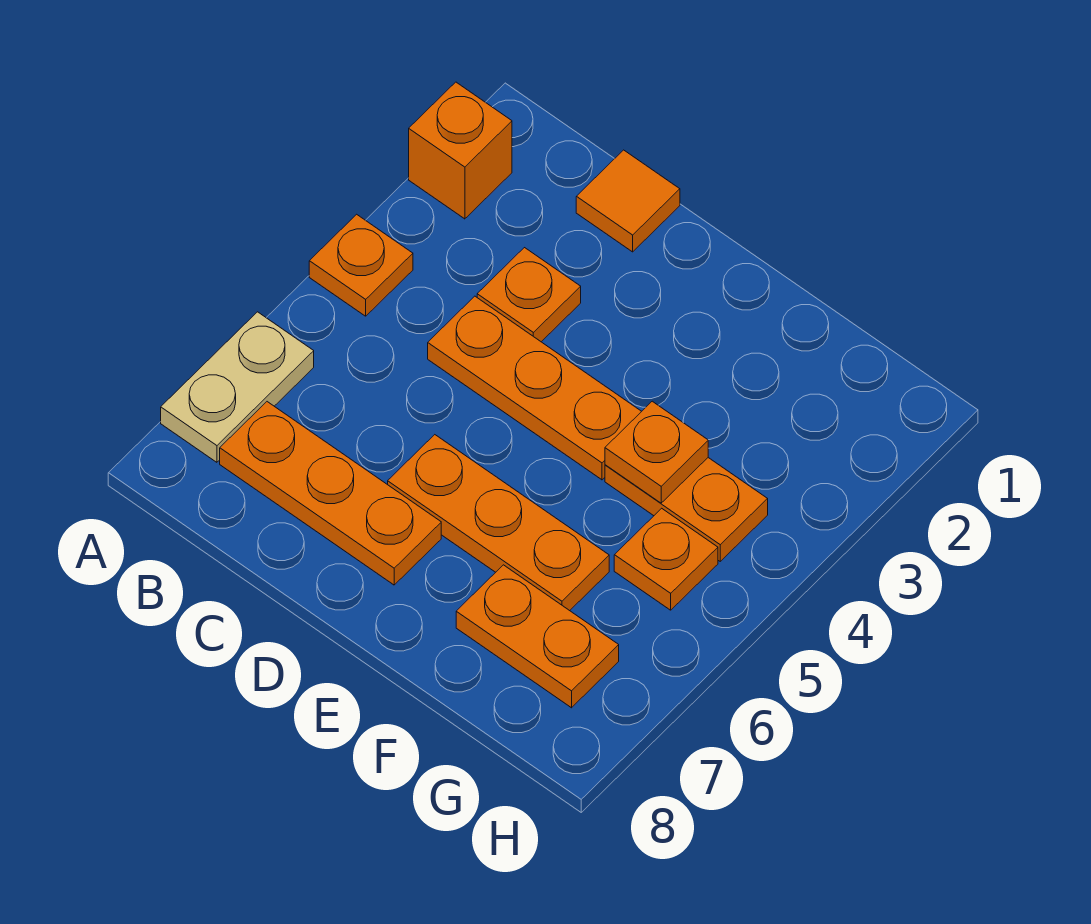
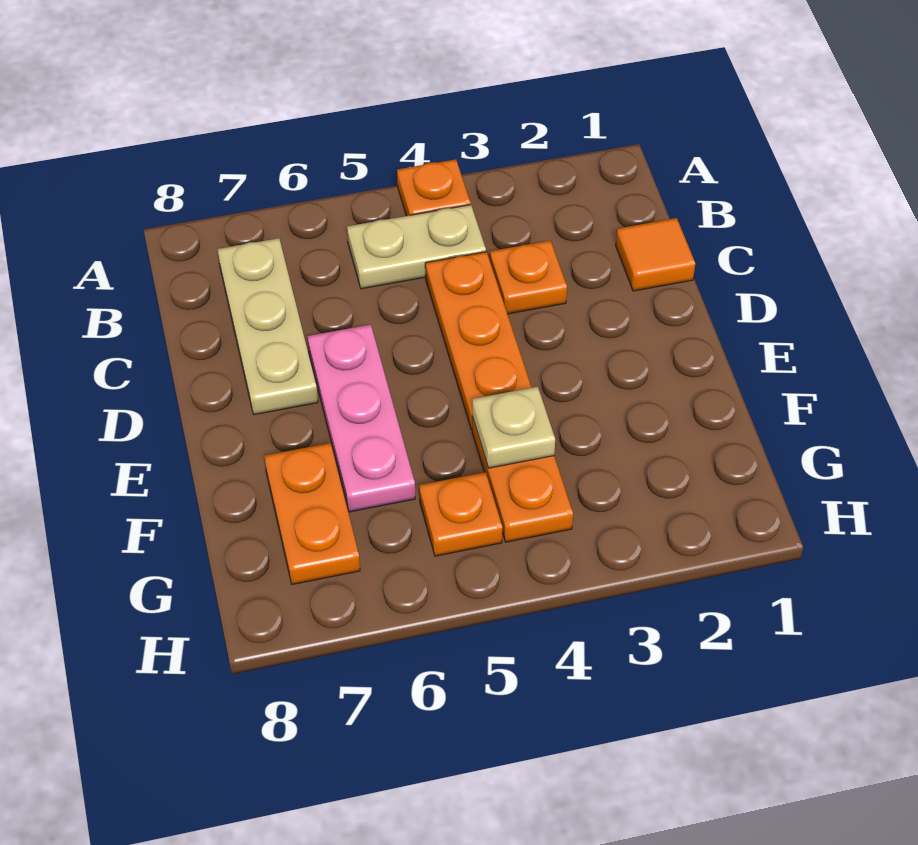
orange 1x1 brick [409,82,512,219] -> none
tan 1x2 plate [161,312,314,462] -> tan 1x2 plate moved to [347,205,486,289]
orange 1x3 plate [220,402,441,585] -> tan 1x3 plate [218,238,318,415]
orange 1x3 plate [388,435,609,611] -> pink 1x3 plate [307,325,415,512]
orange 1x1 plate [605,401,708,503] -> tan 1x1 plate [472,387,555,468]

